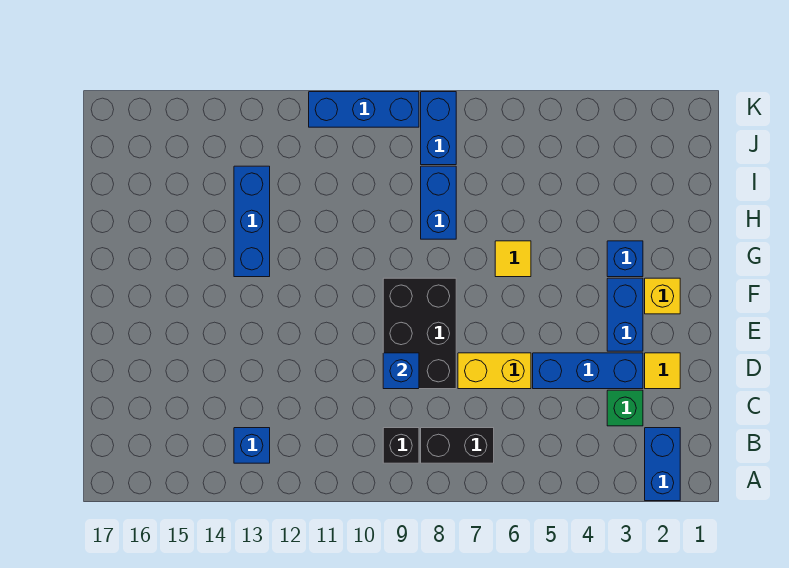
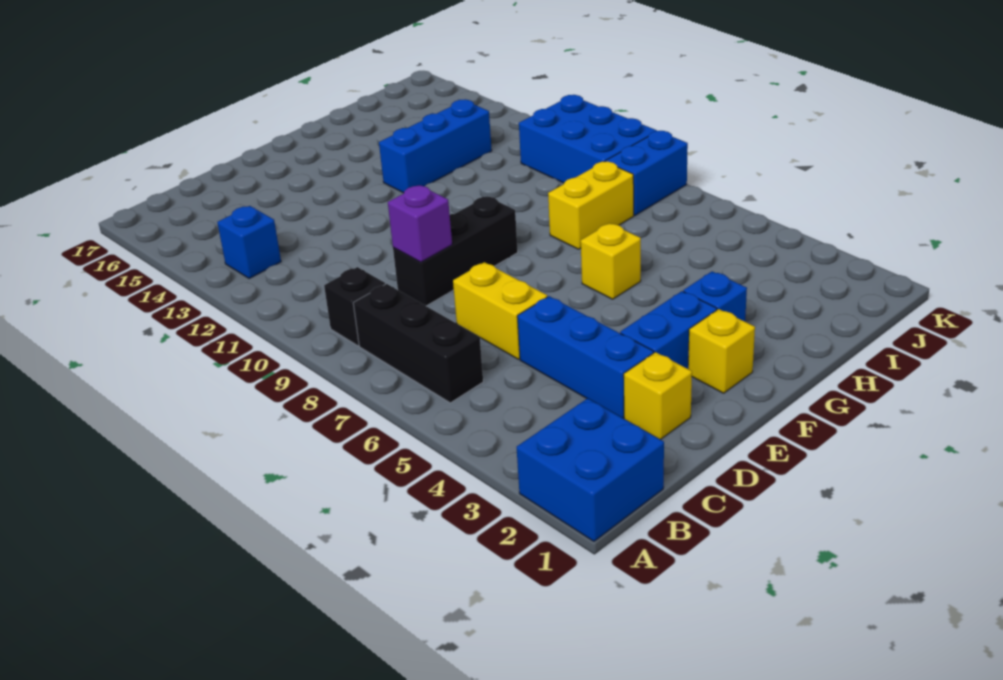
blue 1x2 brick [645,428,680,501] -> blue 2x2 brick [517,398,664,542]
black 1x2 brick [421,428,494,463] -> black 1x3 brick [353,284,483,403]
green 1x1 brick [607,390,643,426] -> none
yellow 1x1 tile [645,353,680,389] -> yellow 1x1 brick [624,352,692,440]
black 2x3 brick [383,278,456,389] -> black 1x3 brick [393,197,518,306]
blue 1x1 brick [383,353,419,389] -> purple 1x1 brick [388,185,452,262]
yellow 1x1 tile [495,241,531,277] -> yellow 1x1 brick [581,223,641,299]
blue 1x2 brick [421,166,456,239] -> yellow 1x2 brick [548,162,634,249]
blue 1x3 brick [309,92,419,127] -> blue 2x3 brick [519,95,657,183]

